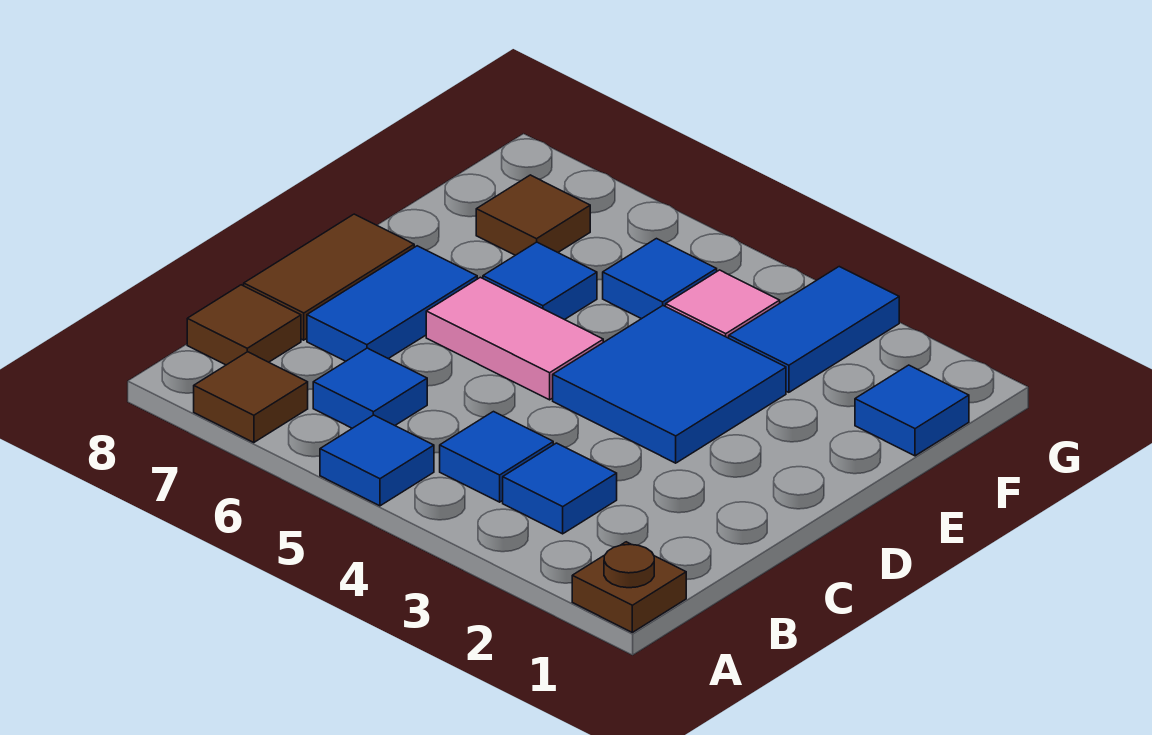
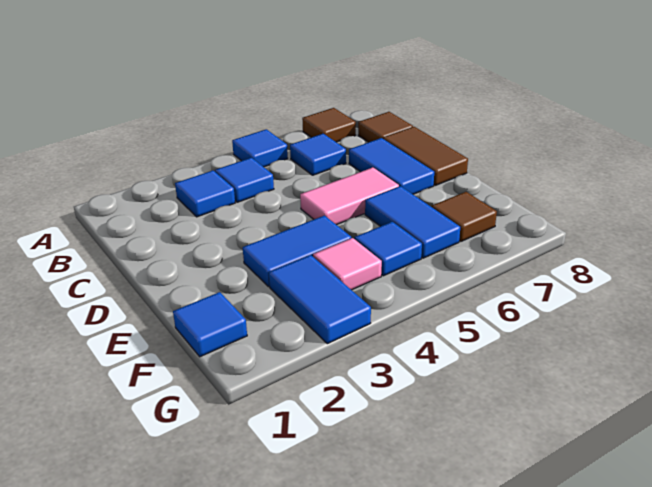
brown 1x1 plate [572,542,686,632] -> none
blue 2x2 tile [553,306,786,463] -> blue 1x2 tile [243,216,351,287]
blue 1x1 tile [483,242,597,320] -> blue 1x2 tile [365,186,460,258]

